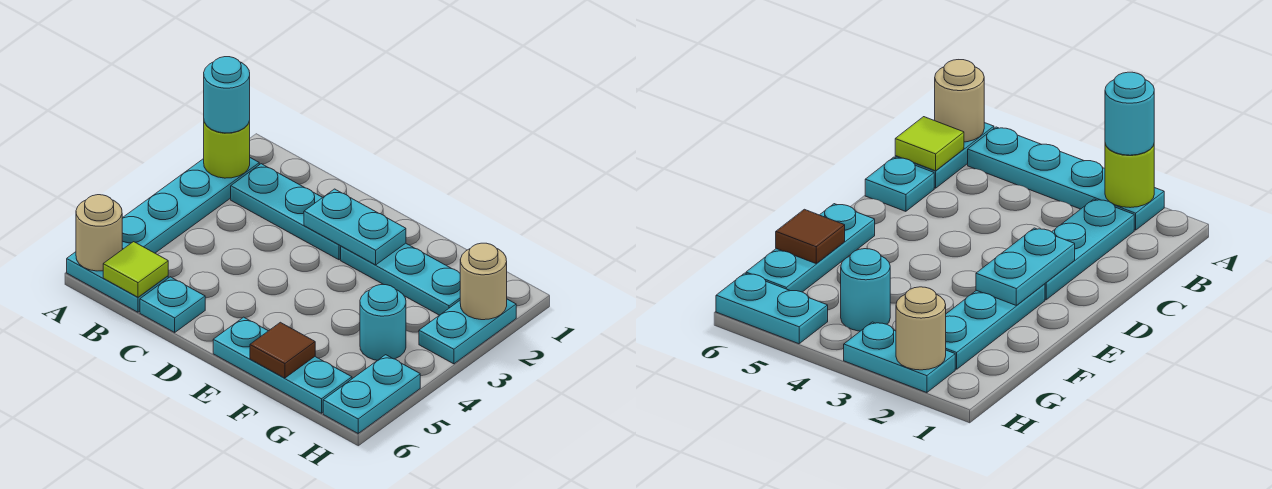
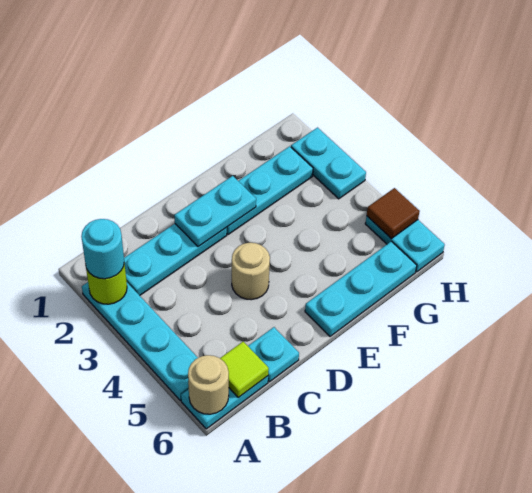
brown 1x1 tile [250,322,315,378] -> brown 1x1 tile moved to [367,188,420,239]
cyan 1x1 round brick [360,285,406,360] -> none
tan 1x1 round brick [460,243,507,320] -> tan 1x1 round brick moved to [232,243,270,300]

